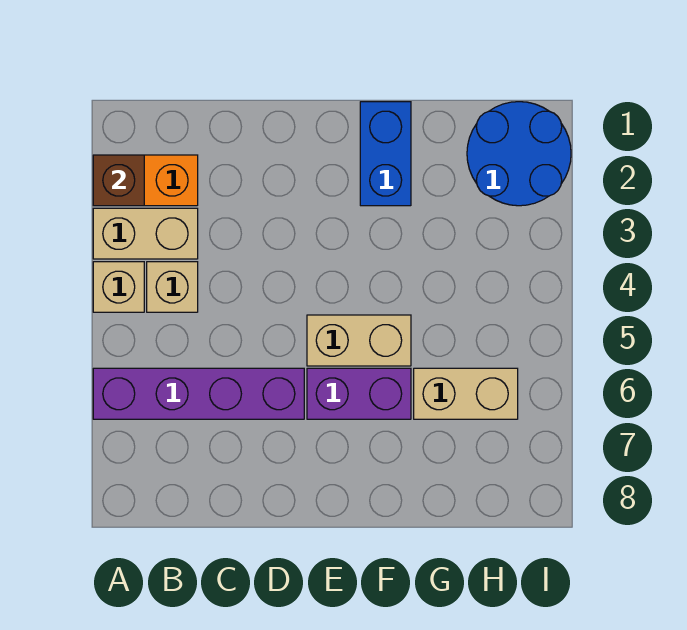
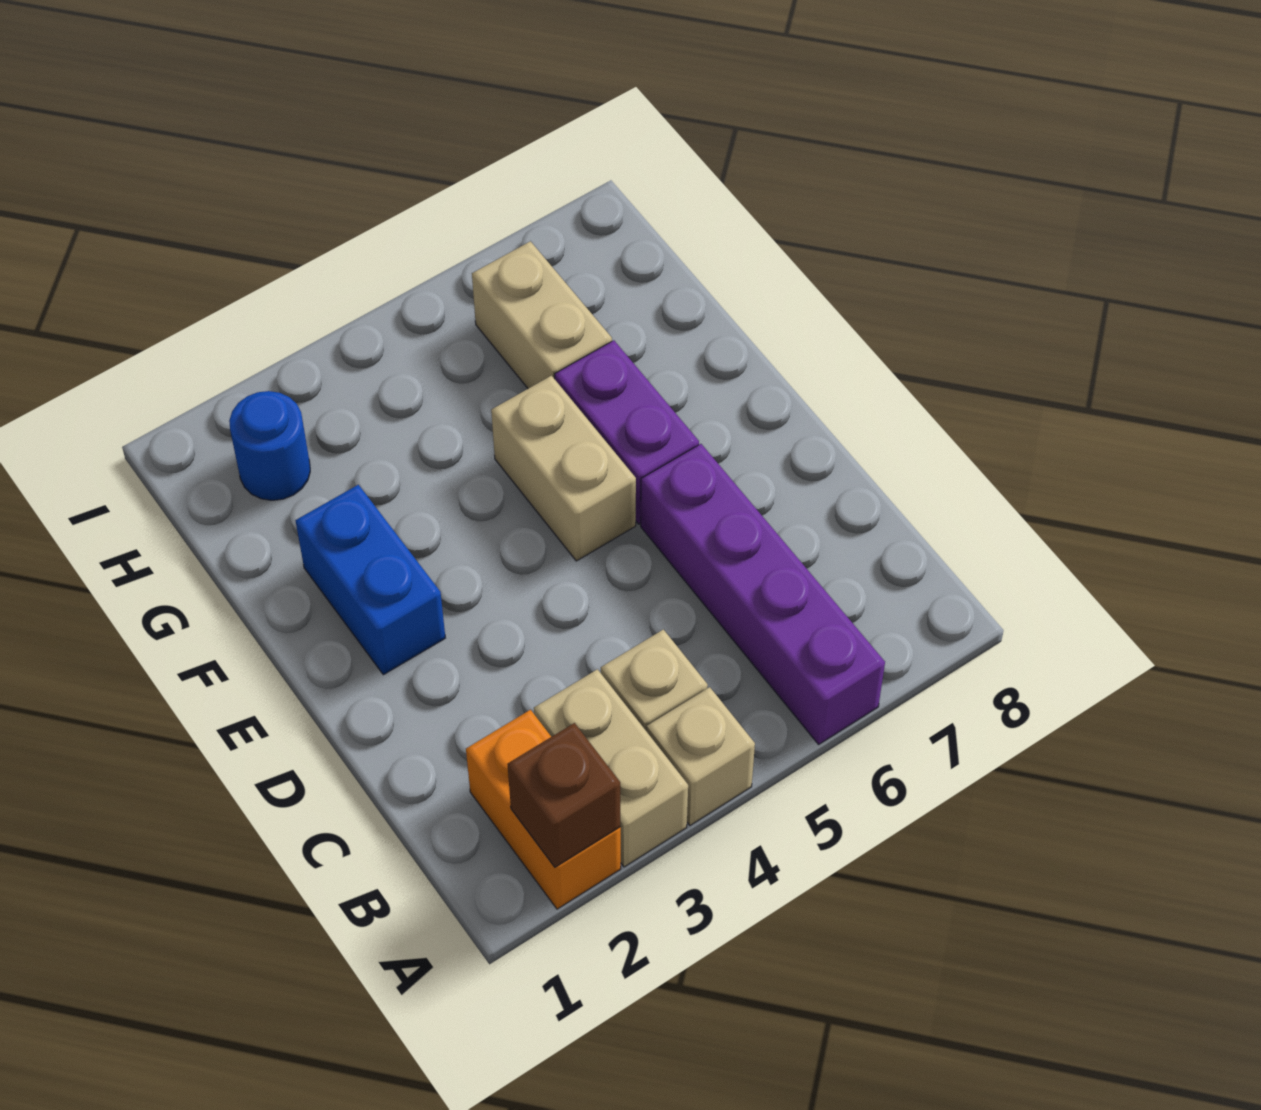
blue 1x2 brick [360,102,411,206] -> blue 1x2 brick turned to [295,485,445,675]
blue 2x2 round brick [467,102,571,206] -> blue 1x1 round brick [229,391,310,500]

